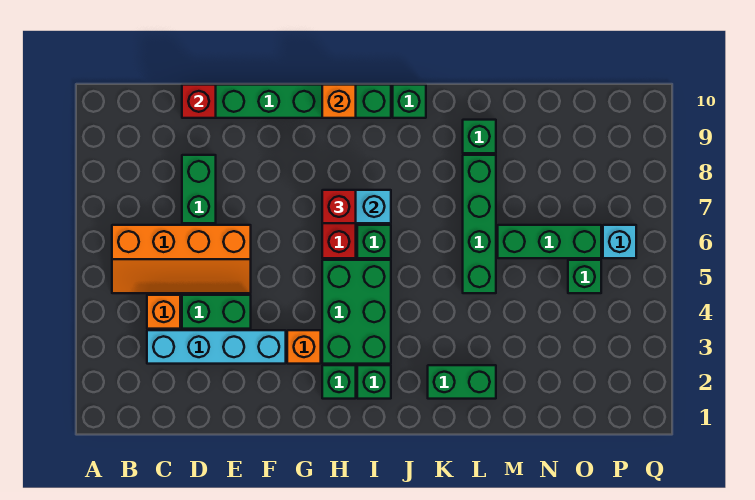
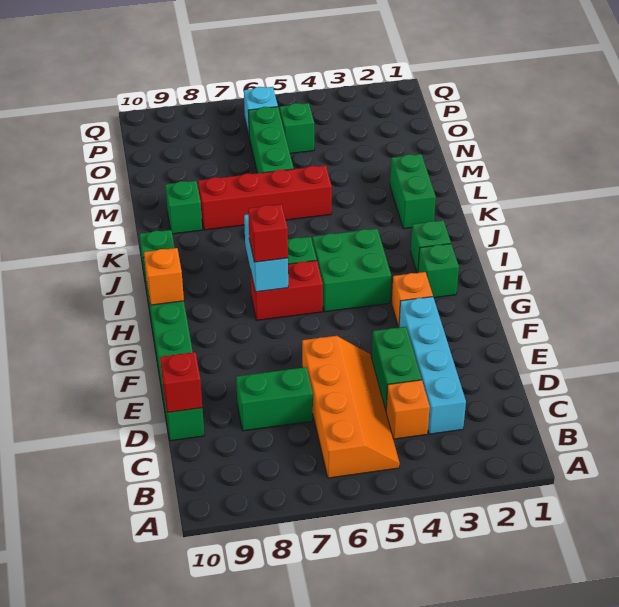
green 2x3 brick [322,260,391,364] -> green 2x2 brick [313,229,391,312]
green 1x4 brick [463,155,496,293] -> red 1x4 brick [198,165,332,230]

